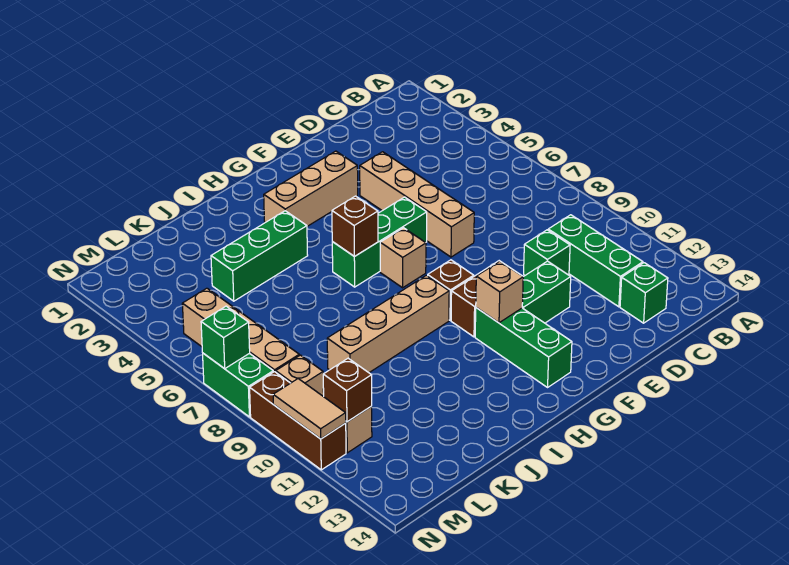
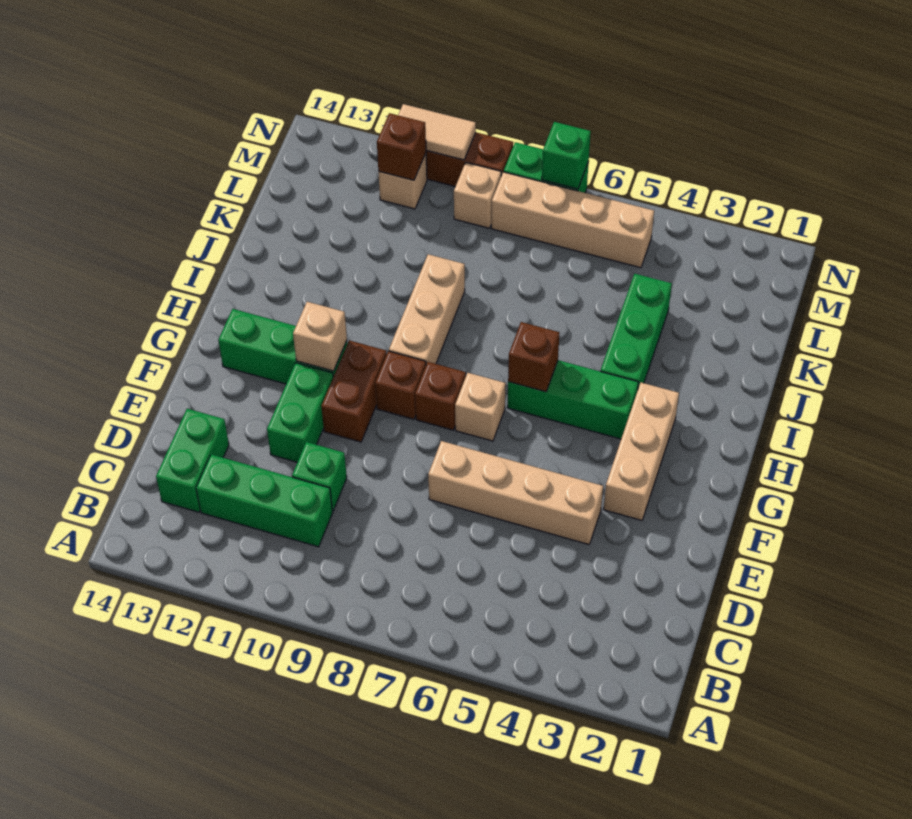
green 1x1 brick [620,263,668,323] -> green 1x2 brick [156,409,229,512]
green 1x3 brick [332,197,427,287] -> green 1x3 brick turned to [507,360,638,439]
none -> brown 1x1 brick [415,362,466,430]
tan 1x4 brick [327,275,449,373] -> tan 1x3 brick [389,254,465,365]

